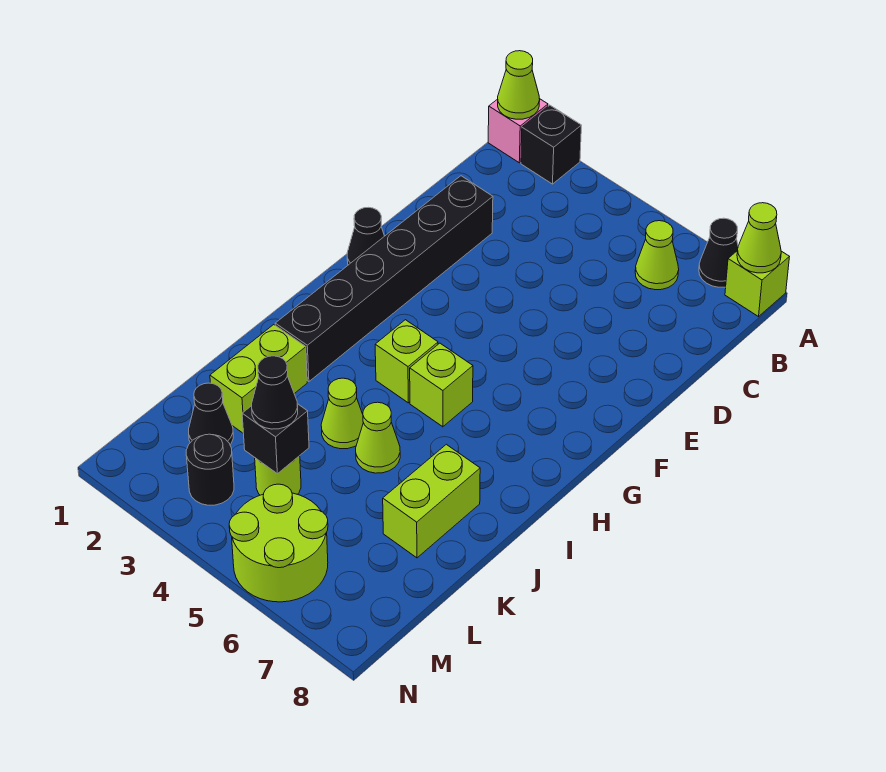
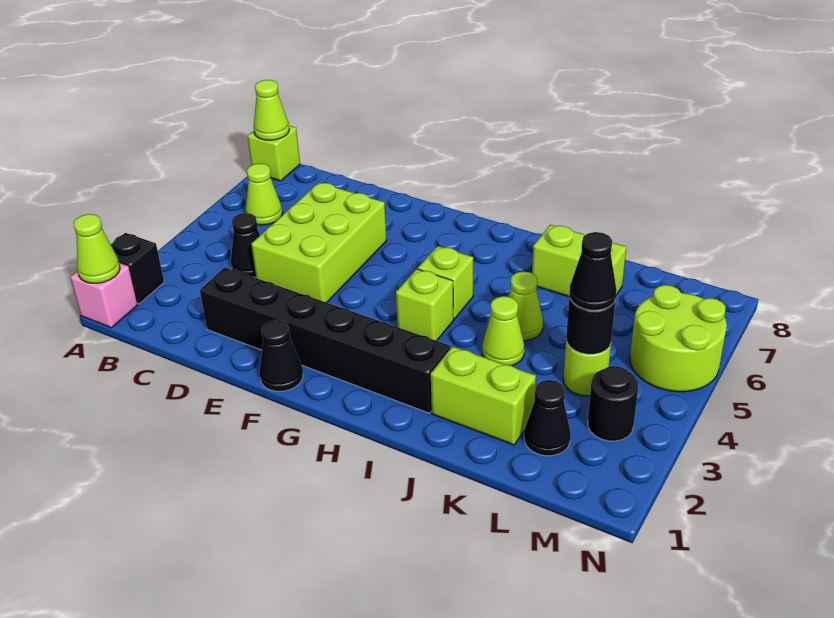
black 1x1 cone [699,218,738,287] -> black 1x1 cone moved to [231,213,260,277]
none -> lime 2x3 brick [251,183,387,303]
black 1x1 brick [242,404,309,474] -> black 1x1 round brick [566,296,616,354]

